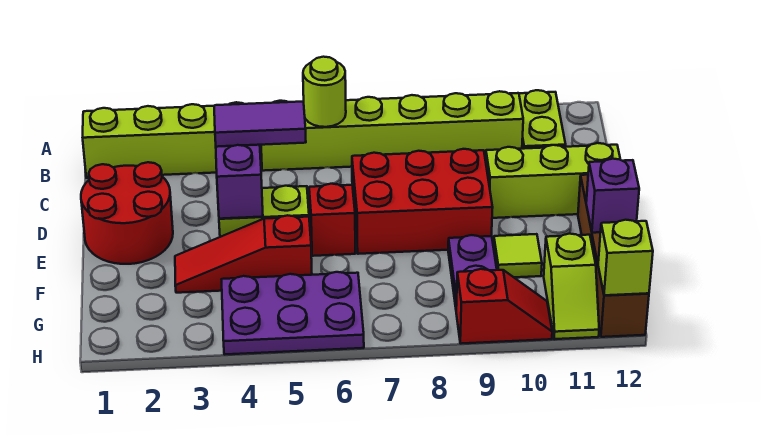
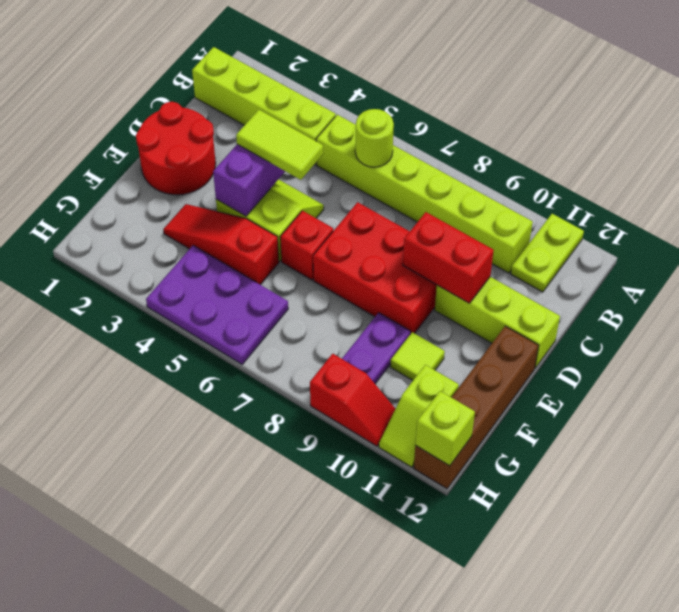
purple 1x2 tile [214,101,306,147] -> lime 1x2 tile [236,110,323,180]
none -> red 1x2 brick [403,212,494,303]
purple 1x1 brick [586,159,639,233] -> none

